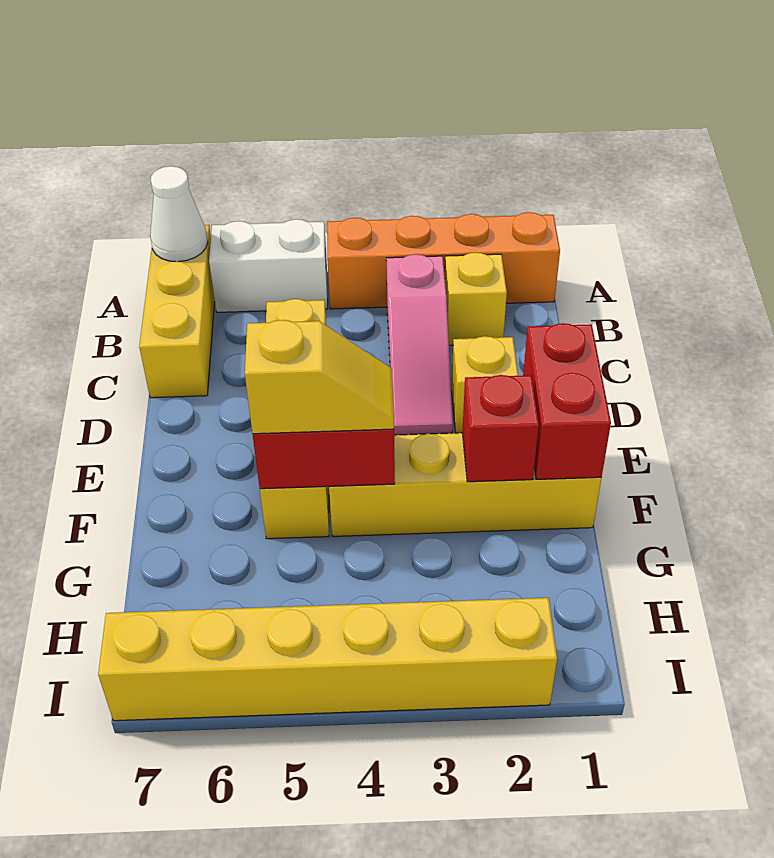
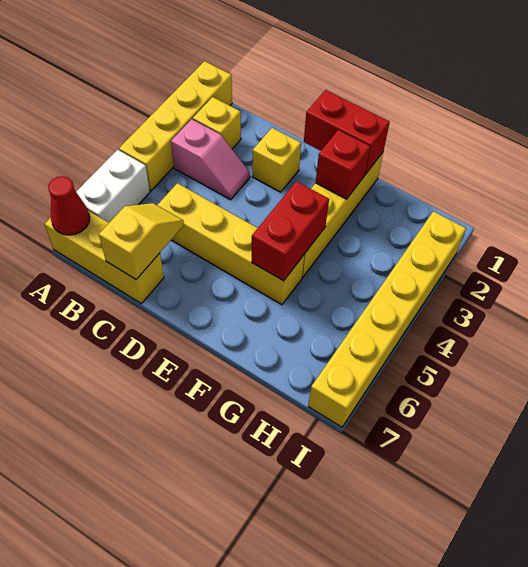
orange 1x4 brick [327,212,560,309] -> yellow 1x4 brick [119,61,232,191]
white 1x1 cone [150,166,208,262] -> red 1x1 cone [48,176,90,235]
pink 1x3 slope [386,254,453,435] -> pink 1x2 slope [171,119,250,200]
yellow 1x2 slope [245,320,394,434] -> yellow 1x2 slope moved to [99,203,184,279]

